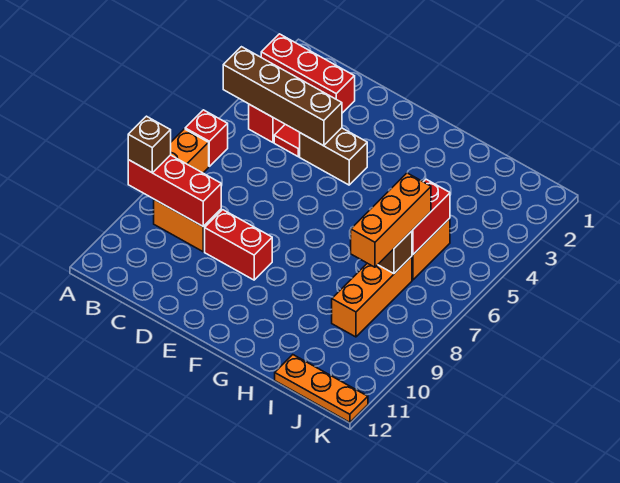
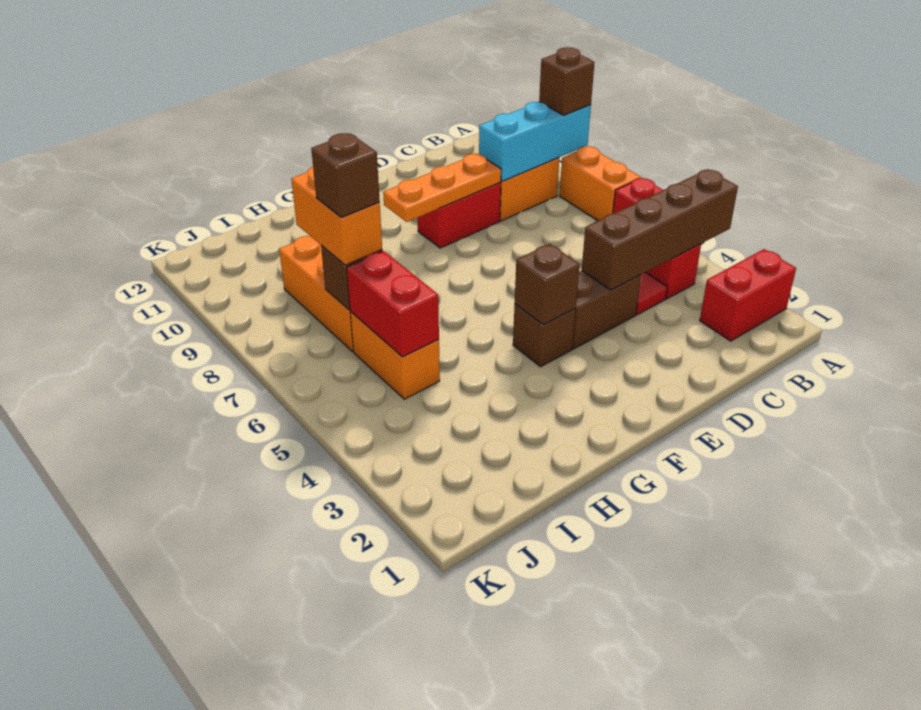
red 1x3 brick [261,34,355,113] -> red 1x2 brick [700,249,796,341]
red 1x3 brick [128,155,221,226] -> cyan 1x3 brick [479,102,591,181]
none -> brown 1x1 brick [513,304,576,367]
none -> brown 1x1 brick [515,244,580,325]
orange 1x3 brick [351,173,431,267] -> orange 1x2 brick [291,167,382,265]
none -> brown 1x1 brick [311,133,380,218]
orange 1x3 plate [275,355,368,422] -> orange 1x3 plate moved to [383,154,501,222]

